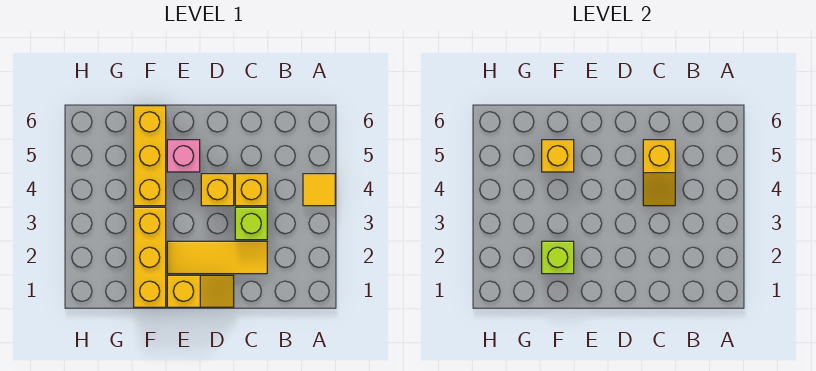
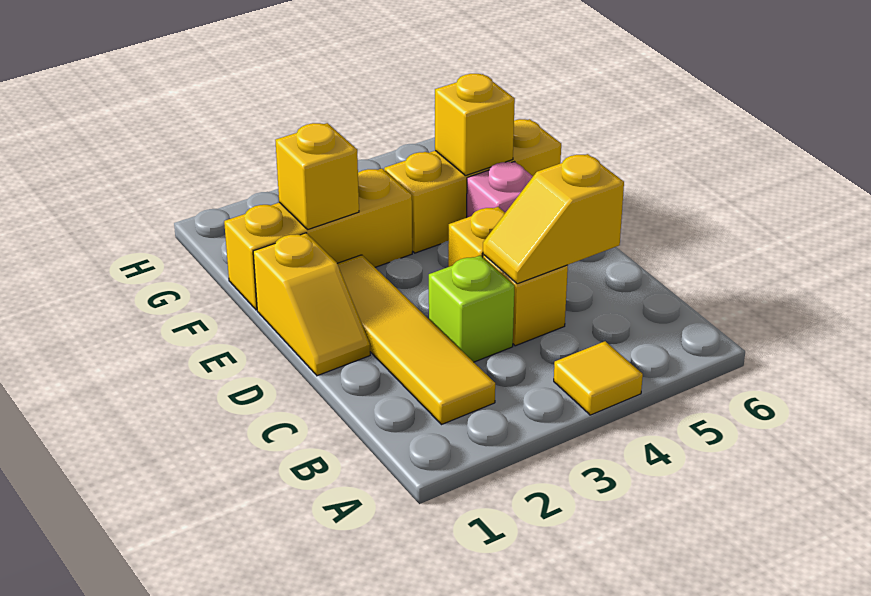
yellow 1x3 tile [167,241,267,274] -> yellow 1x4 tile [337,255,495,425]
lime 1x1 brick [542,241,574,274] -> yellow 1x1 brick [275,123,359,230]

